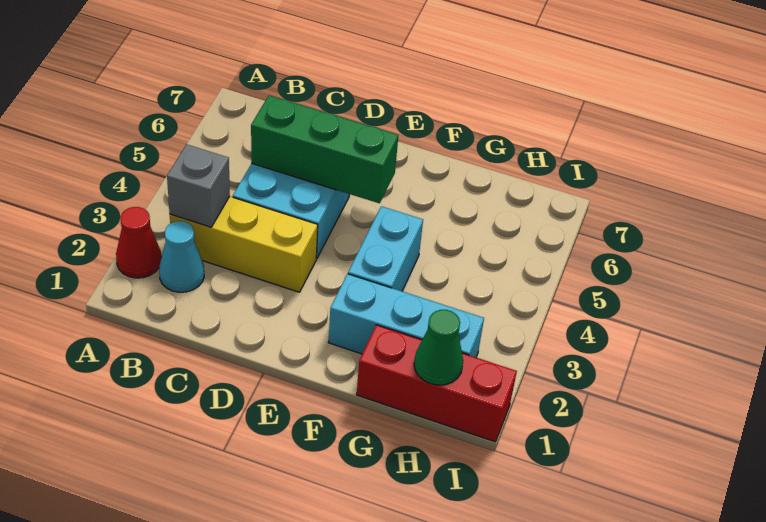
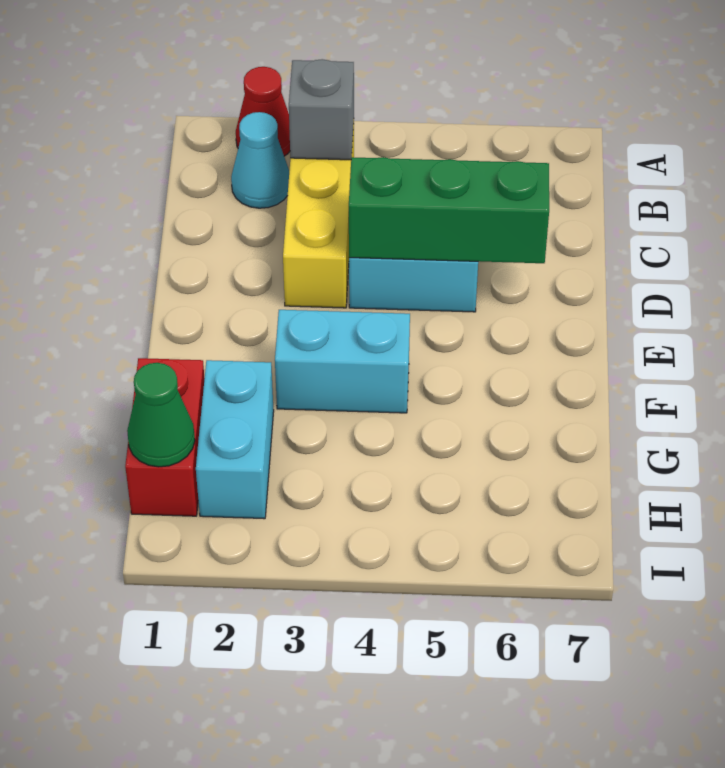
green 1x3 brick [251,95,398,203] -> green 1x3 brick turned to [349,157,549,263]
cyan 1x3 brick [328,274,484,357] -> cyan 1x2 brick [196,360,274,519]
red 1x3 brick [357,325,517,442] -> red 1x2 brick [125,358,205,516]

